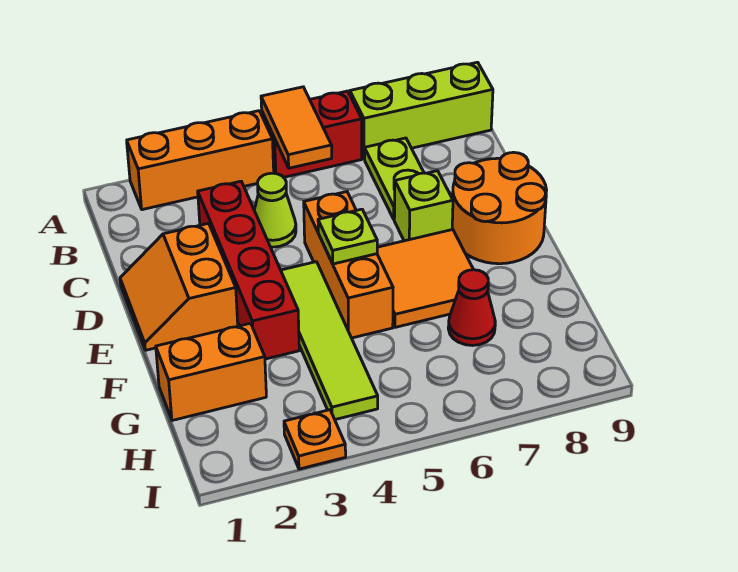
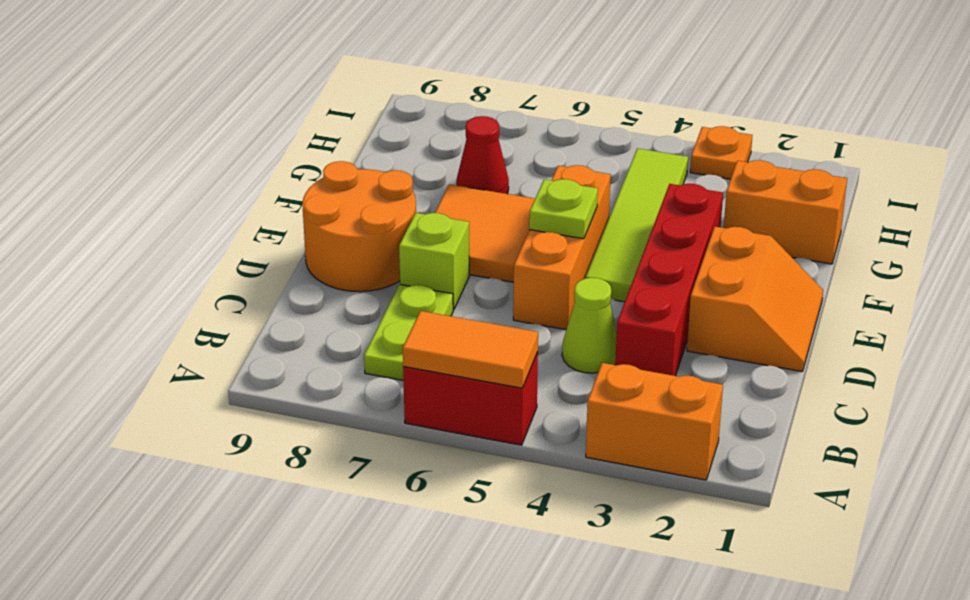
orange 1x3 brick [127,111,274,210] -> orange 1x2 brick [586,363,723,480]
orange 1x2 tile [261,87,332,168] -> orange 1x2 tile turned to [403,311,538,388]
lime 1x3 brick [350,62,493,159] -> none

